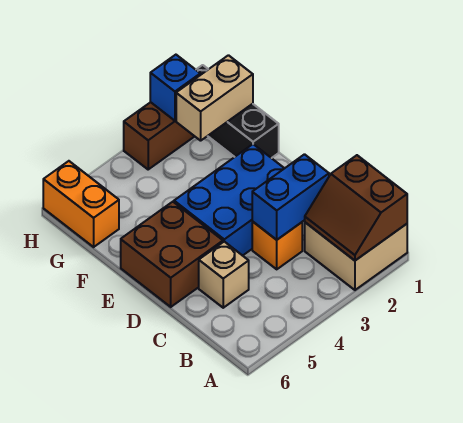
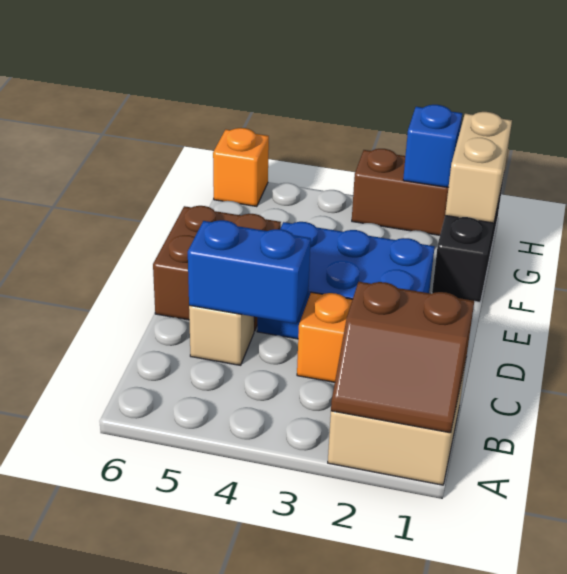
brown 2x2 slope [305,155,407,260] -> brown 2x2 slope turned to [331,282,474,433]
blue 1x2 brick [252,154,329,240] -> blue 1x2 brick moved to [188,220,311,324]
tan 1x2 brick [176,55,253,141] -> tan 1x2 brick turned to [445,112,512,223]
orange 1x2 brick [43,161,119,247] -> orange 1x1 brick [213,128,269,207]

